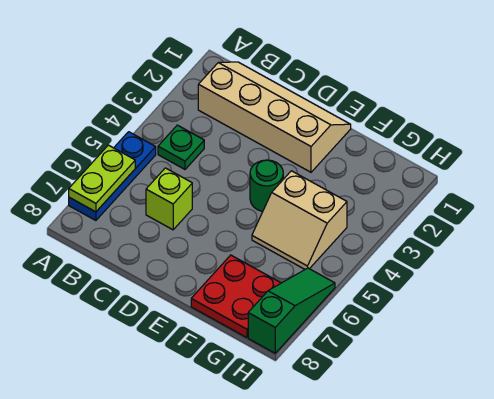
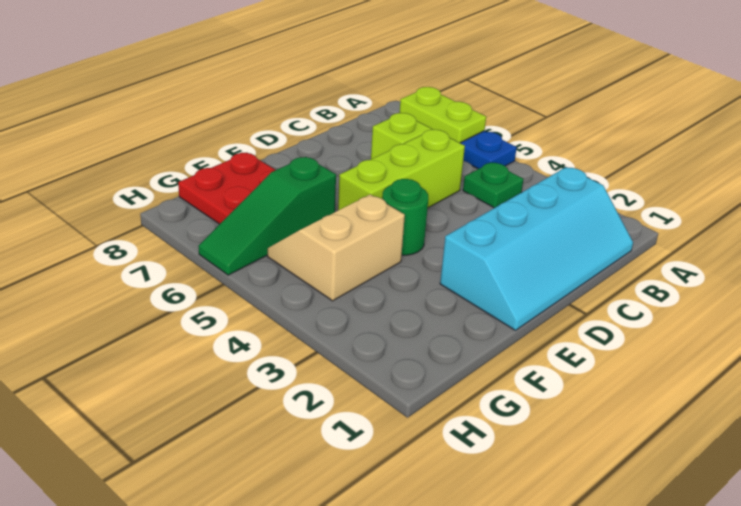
tan 2x4 slope [198,62,351,172] -> cyan 2x4 slope [440,167,633,330]
none -> lime 1x3 brick [338,130,465,211]
green 1x3 slope [248,268,335,353] -> green 1x3 slope turned to [198,157,336,275]

